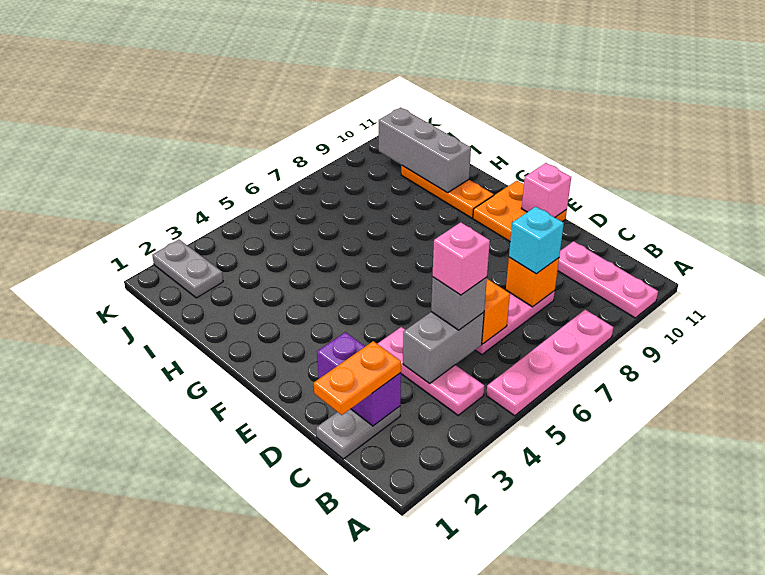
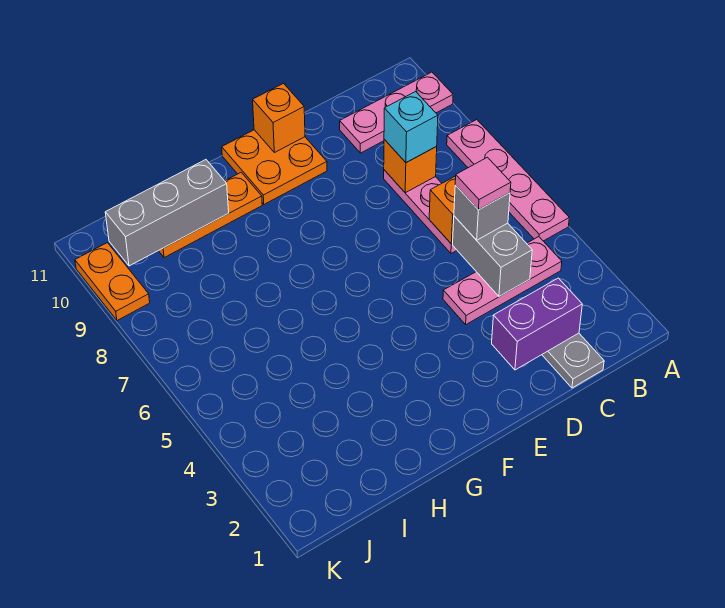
orange 1x2 plate [314,341,401,415] -> orange 1x2 plate moved to [75,243,150,321]
pink 1x1 brick [432,222,490,295] -> pink 1x1 tile [455,157,511,210]
pink 1x1 brick [522,163,571,217] -> orange 1x1 brick [253,84,305,153]
grey 1x2 plate [152,240,223,298] -> none

